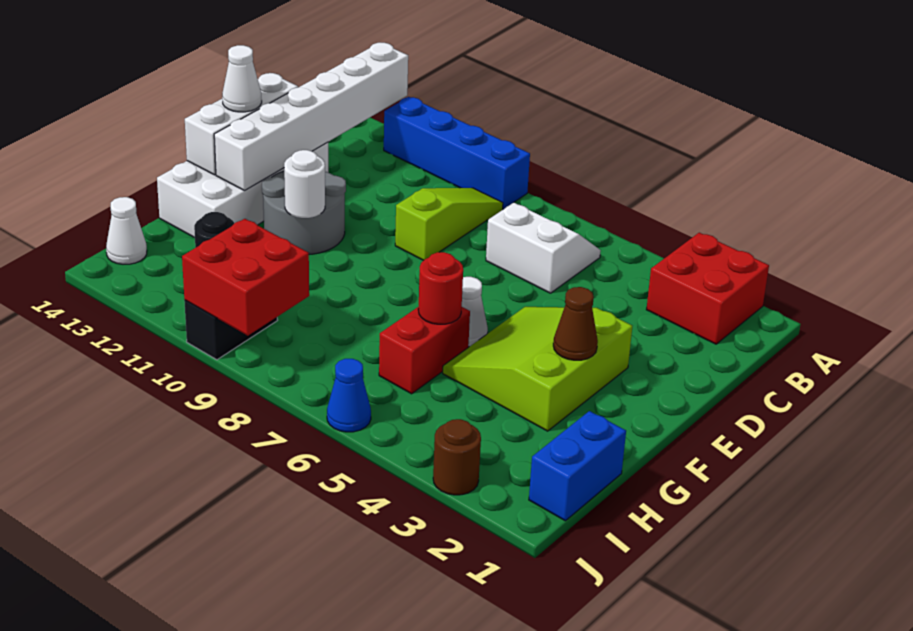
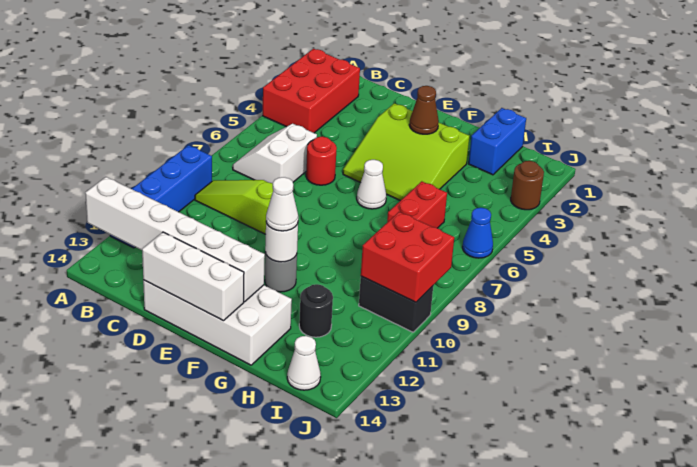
red 2x2 brick [646,233,769,344] -> red 2x3 brick [263,49,360,133]
grey 2x2 round brick [262,171,346,254] -> grey 1x1 round brick [265,252,297,292]
white 1x1 cone [222,45,262,112] -> white 1x1 cone moved to [266,177,298,231]
red 1x2 brick [379,307,470,394] -> red 1x2 brick turned to [387,181,447,228]
red 1x1 round brick [418,252,463,324] -> red 1x1 round brick moved to [306,137,337,185]
blue 1x2 brick [529,411,626,521] -> blue 1x2 brick turned to [468,108,526,175]

